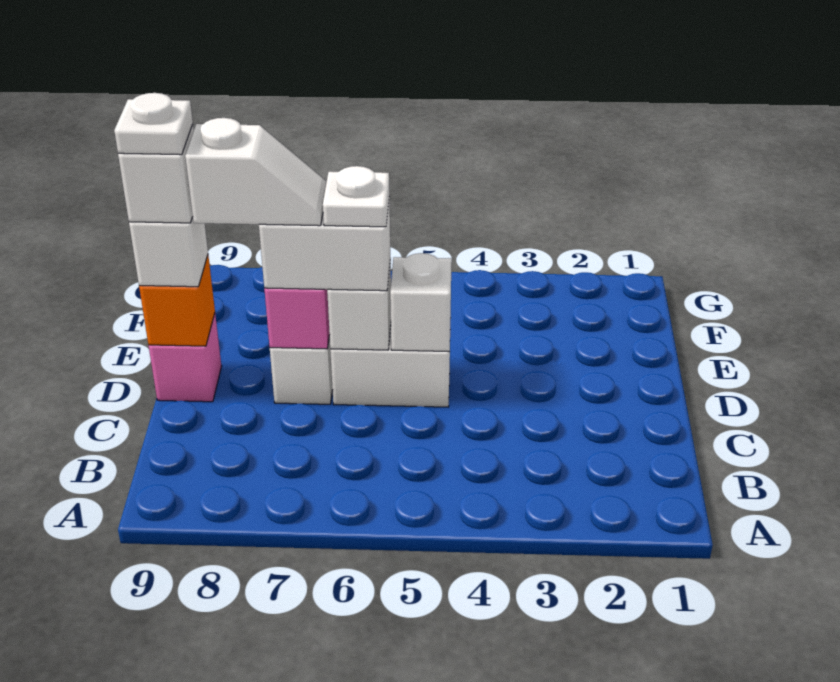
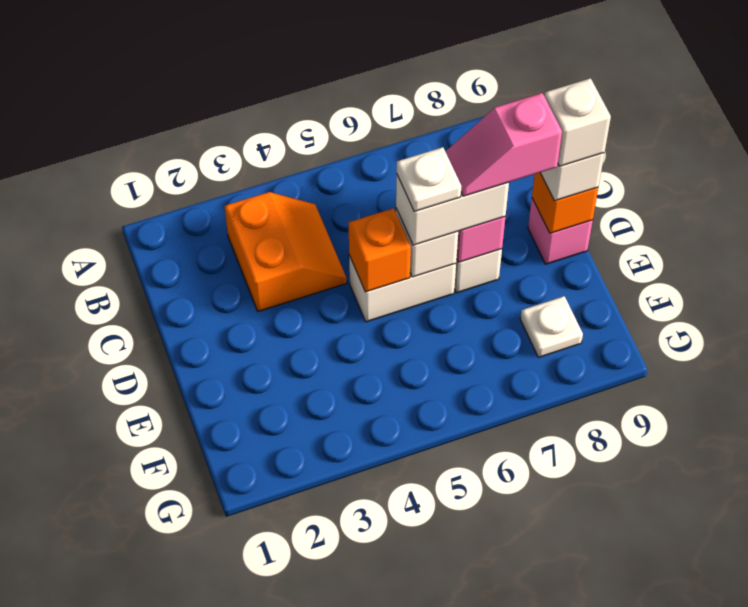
none -> orange 2x2 slope [225,192,347,311]
white 1x1 brick [390,253,452,352] -> orange 1x1 brick [349,208,411,292]
white 1x2 slope [185,118,326,226] -> pink 1x2 slope [445,93,562,196]
white 1x1 plate [114,93,193,155] -> white 1x1 plate moved to [520,296,583,357]

